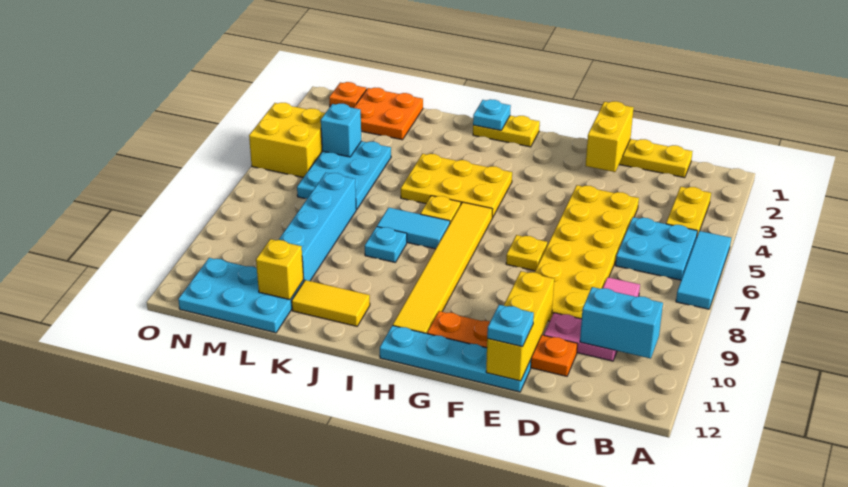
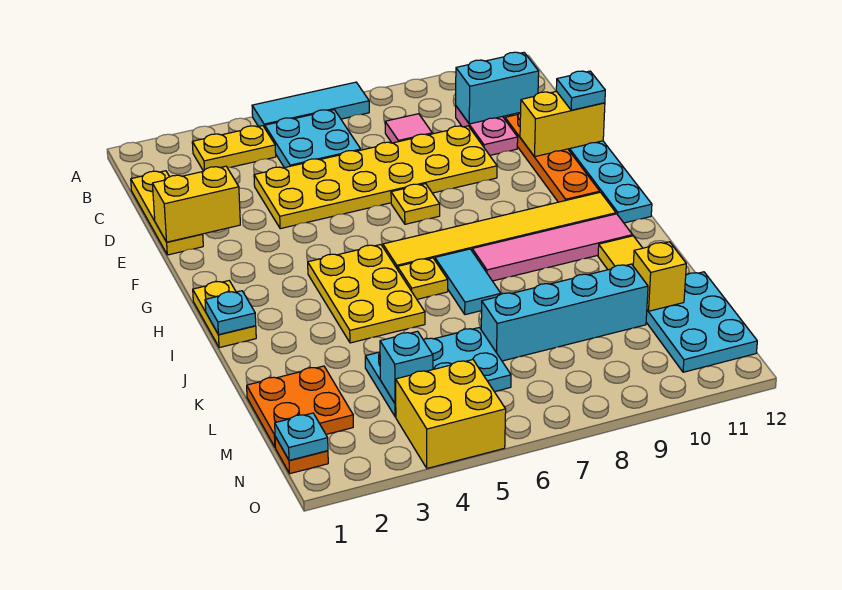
cyan 1x2 brick [580,287,663,359] -> cyan 1x2 brick turned to [456,52,539,124]
yellow 1x3 brick [486,271,554,381] -> yellow 1x2 brick [520,91,605,157]
none -> pink 1x4 tile [472,214,633,281]
cyan 1x1 plate [365,227,407,262] -> cyan 1x1 plate moved to [275,413,328,461]

